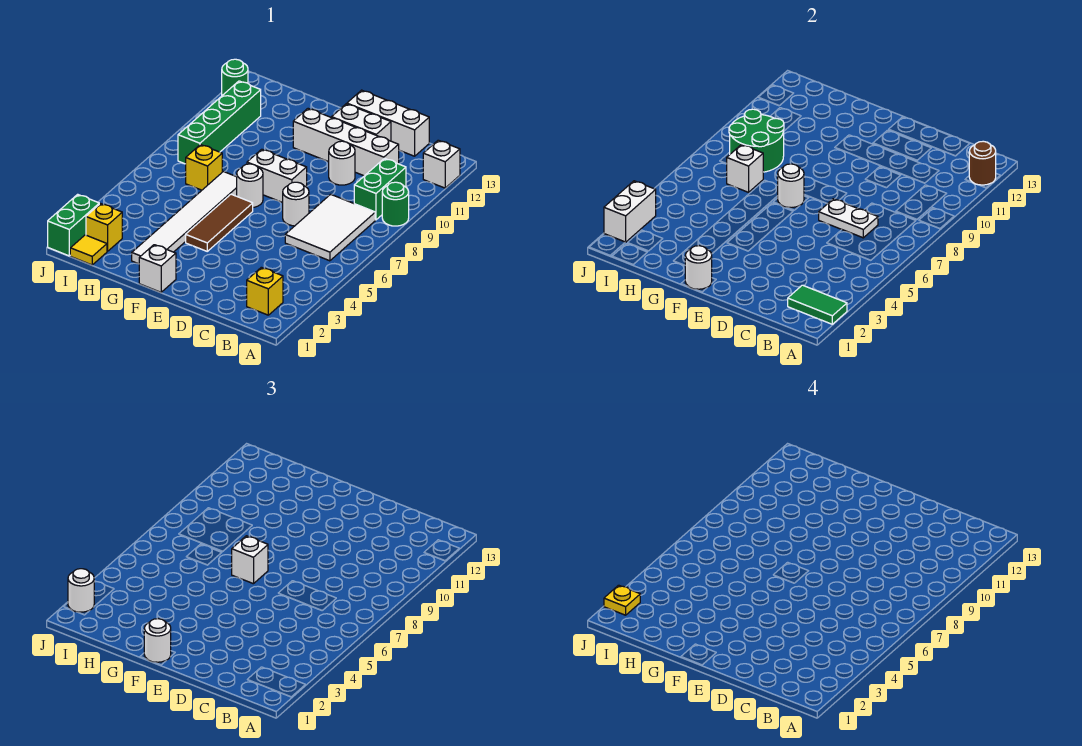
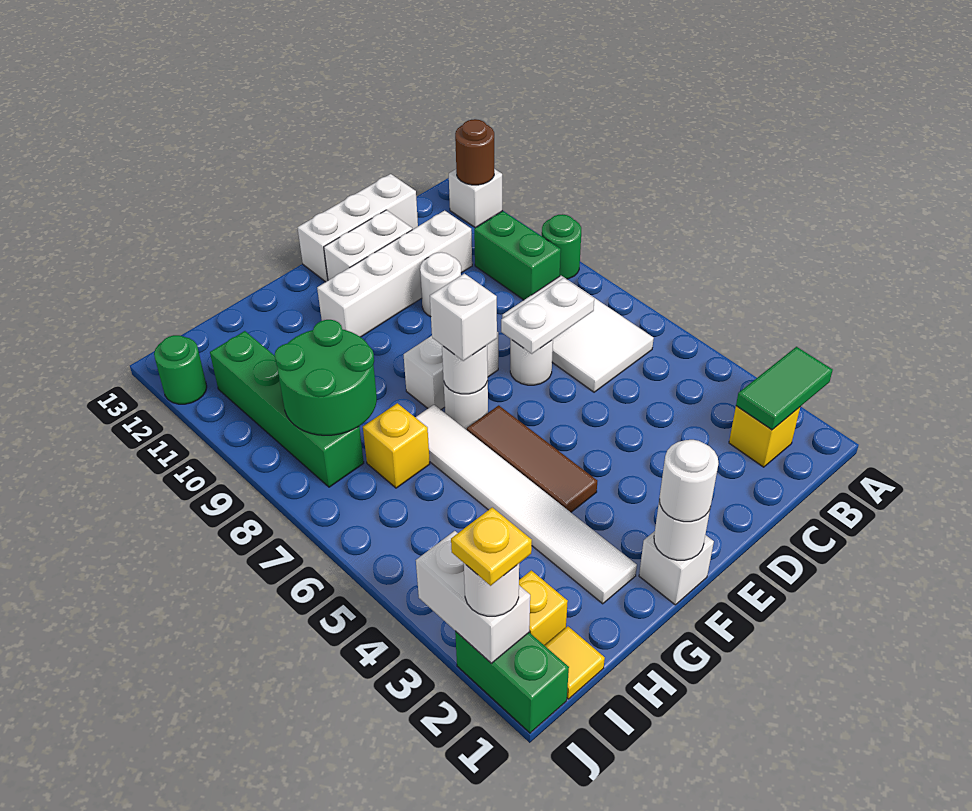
white 1x1 brick [727,145,763,192] -> none

